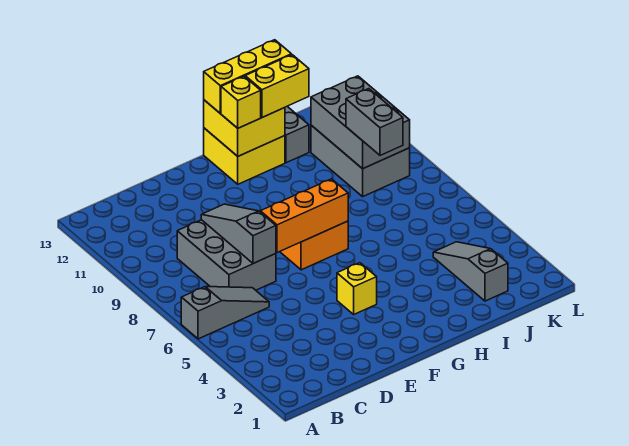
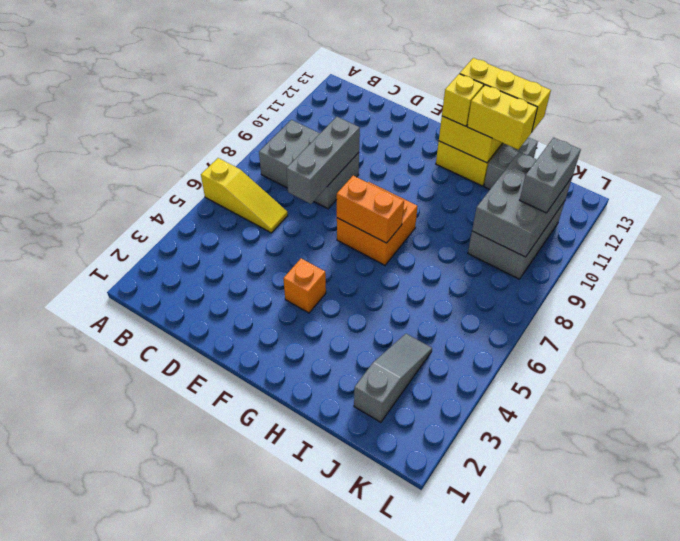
grey 1x3 slope [181,287,269,339] -> yellow 1x3 slope [201,158,288,233]
grey 2x3 brick [177,220,276,290] -> grey 2x3 brick turned to [259,120,359,209]
grey 1x3 slope [201,204,276,263] -> grey 1x3 brick [286,117,360,204]
orange 1x3 brick [260,179,348,253] -> orange 1x2 brick [337,176,404,243]
yellow 1x1 brick [337,263,377,314] -> orange 1x1 brick [283,258,326,313]
grey 1x2 brick [346,89,403,155] -> grey 1x2 brick moved to [520,138,581,213]

